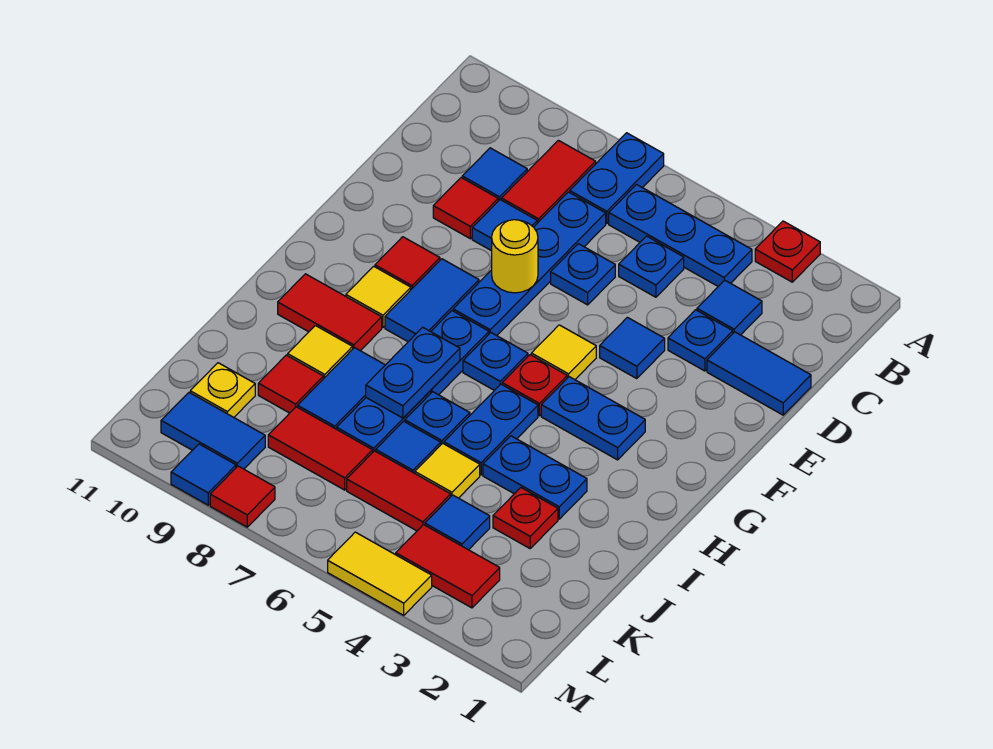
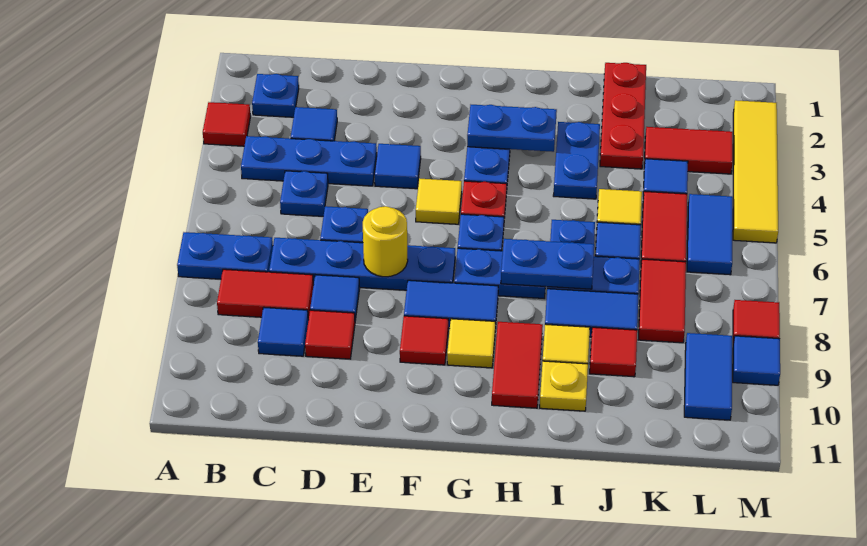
red 1x1 plate [755,221,820,282] -> red 1x1 tile [203,102,251,146]
blue 1x3 plate [609,185,752,286] -> blue 1x3 plate turned to [241,136,377,186]
blue 1x2 tile [707,332,811,415] -> blue 1x2 tile moved to [687,194,733,275]
blue 1x1 plate [668,310,733,371] -> blue 1x1 plate moved to [252,74,299,117]
blue 1x2 plate [444,384,538,475] -> blue 1x2 plate moved to [467,105,557,152]
red 1x1 plate [493,488,558,548] -> red 1x3 plate [600,63,646,169]
yellow 1x1 plate [190,363,255,417] -> yellow 1x1 plate moved to [540,361,588,411]
red 1x2 tile [396,525,500,608] -> red 1x2 tile turned to [644,127,733,174]
yellow 1x2 tile [328,532,432,615] -> yellow 1x4 tile [733,100,778,243]

